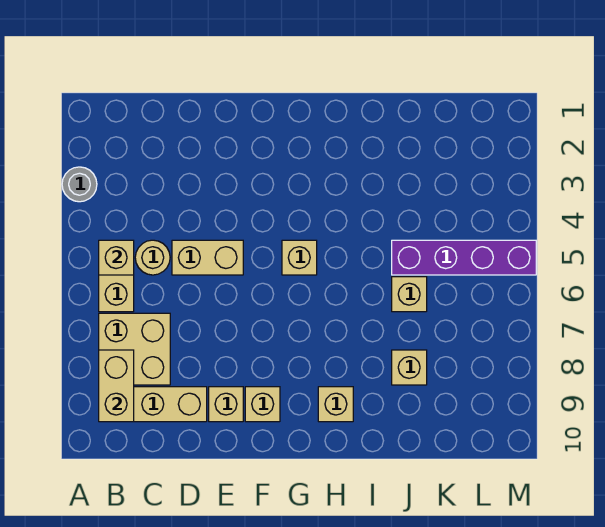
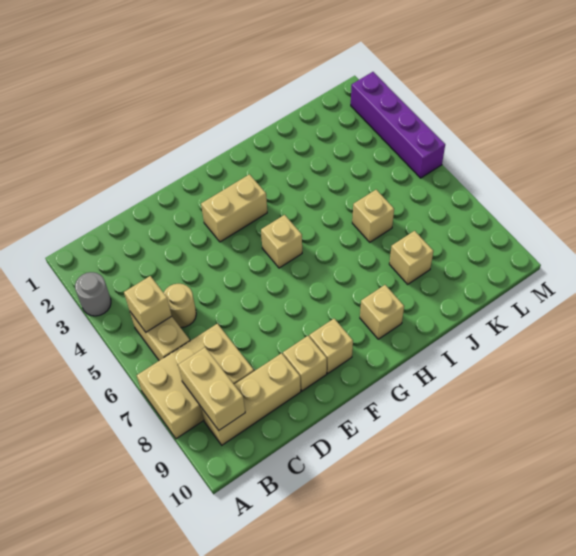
tan 2x2 brick [99,313,170,385] -> tan 2x3 brick [137,324,254,439]
tan 1x2 brick [172,240,243,275] -> tan 1x2 brick moved to [201,174,267,242]
purple 1x4 brick [392,240,536,275] -> purple 1x4 brick turned to [351,72,445,178]

